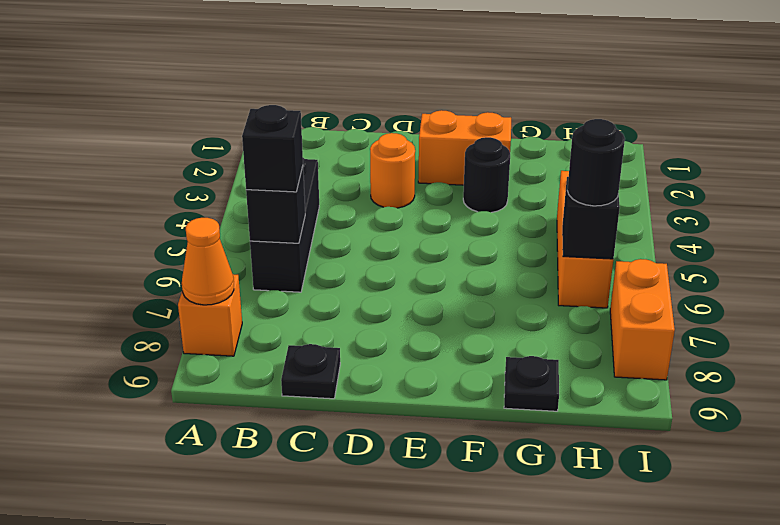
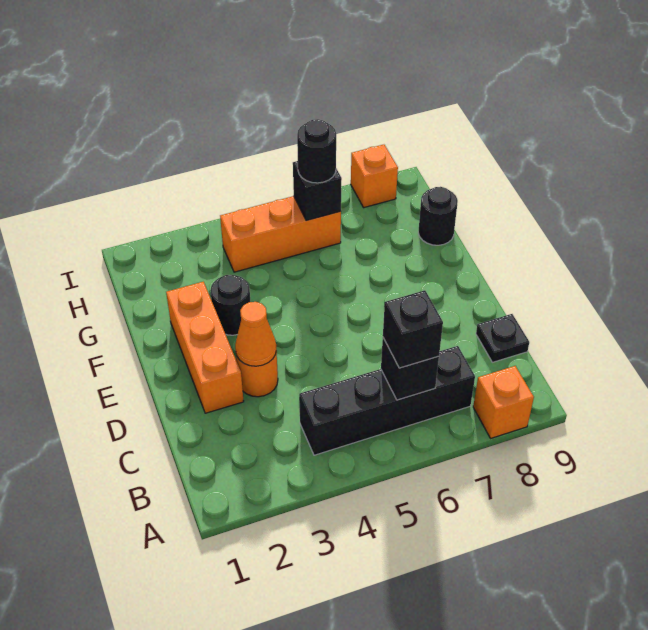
orange 1x1 cone [182,218,234,305] -> orange 1x1 cone moved to [235,302,276,366]
black 1x3 brick [250,158,319,292] -> black 1x4 brick [299,346,475,455]
orange 1x2 brick [418,110,511,185] -> orange 1x3 brick [166,282,244,413]
black 1x1 plate [504,356,559,411] -> black 1x1 round brick [418,187,458,245]
orange 1x2 brick [610,259,675,380] -> orange 1x1 brick [351,145,398,208]

